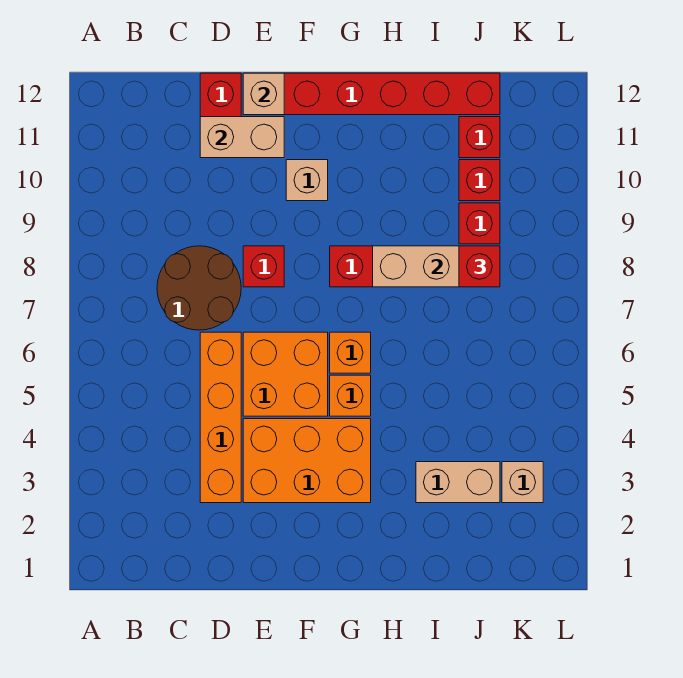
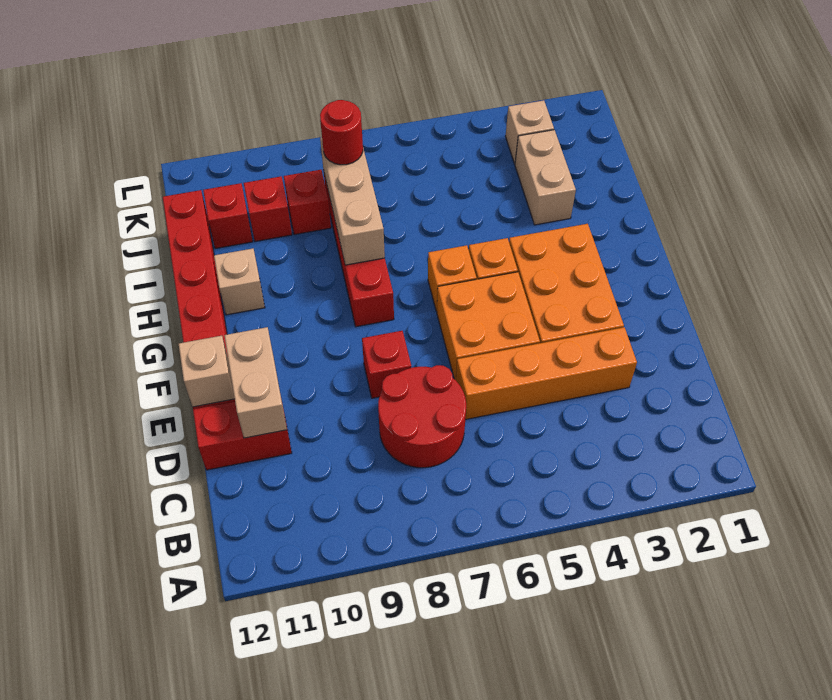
brown 2x2 round brick [157,246,241,330] -> red 2x2 round brick [378,365,466,468]
tan 1x1 brick [286,160,328,201] -> tan 1x1 brick moved to [214,248,265,315]
red 1x1 brick [459,246,500,287] -> red 1x1 round brick [320,100,363,165]

